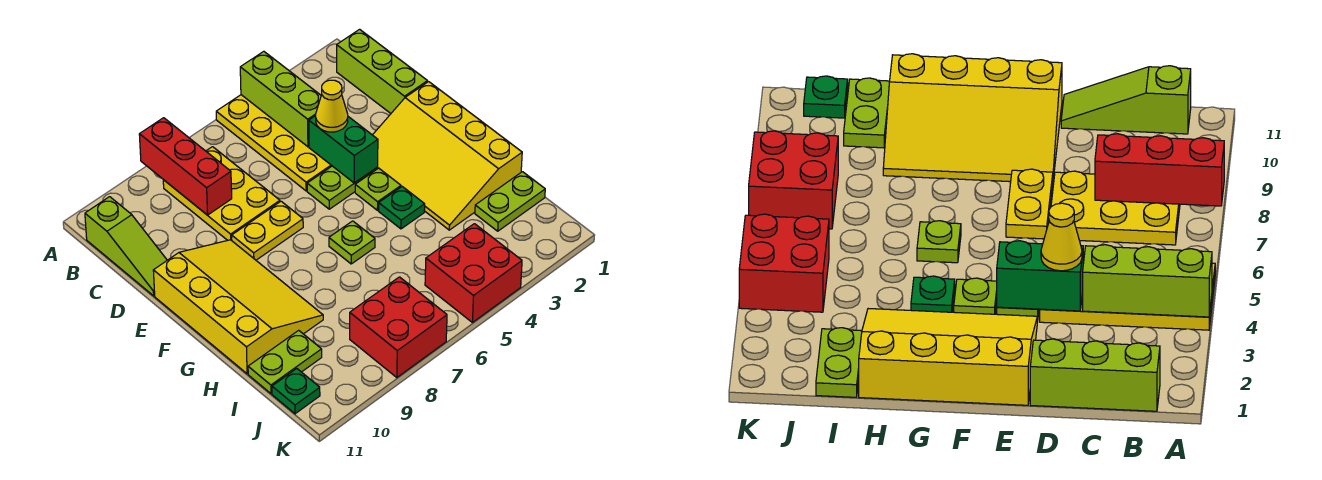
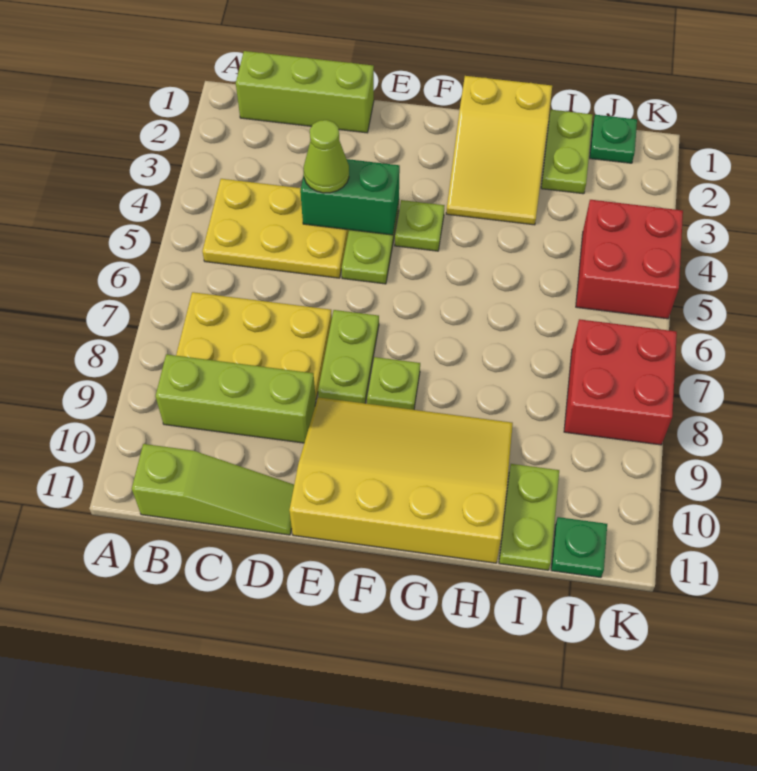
yellow 2x4 plate [216,95,332,191] -> yellow 2x3 plate [202,179,349,278]
lime 1x3 brick [240,51,321,147] -> lime 1x3 brick moved to [155,354,316,443]
red 1x3 brick [139,118,232,215] -> none
yellow 1x1 cone [316,80,348,132] -> lime 1x1 cone [304,120,349,193]
yellow 3x4 slope [373,82,522,230] -> yellow 2x3 slope [446,76,552,225]
yellow 1x2 plate [232,201,303,260] -> lime 1x2 plate [318,310,379,403]
green 1x1 plate [379,187,425,229] -> green 1x1 plate moved to [590,115,637,163]
lime 1x1 plate [329,221,375,264] -> lime 1x1 plate moved to [367,357,420,410]

